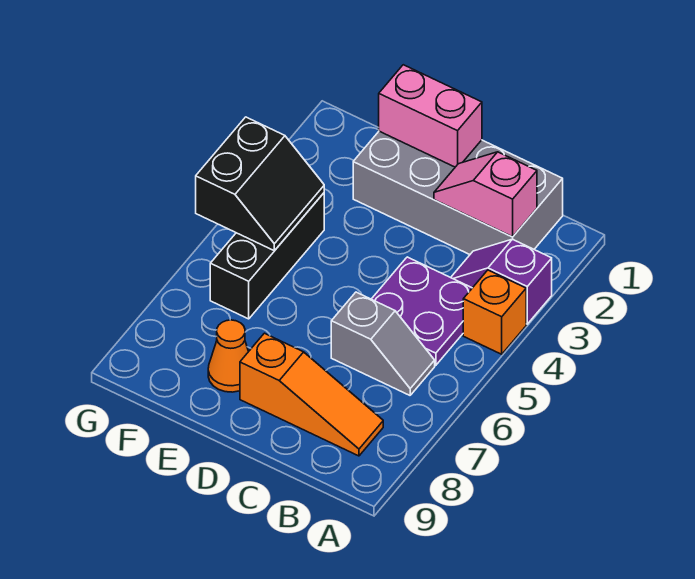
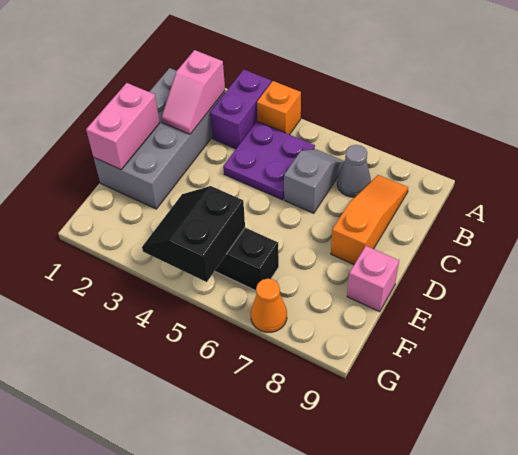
purple 1x2 slope [451,239,552,324] -> purple 1x2 brick [210,70,271,149]
none -> grey 1x1 cone [337,145,371,197]
orange 1x1 cone [208,320,249,392] -> orange 1x1 cone moved to [251,279,287,332]
none -> pink 1x1 brick [347,246,399,312]
black 2x2 slope [196,117,324,251] -> black 2x2 slope turned to [142,186,245,282]

